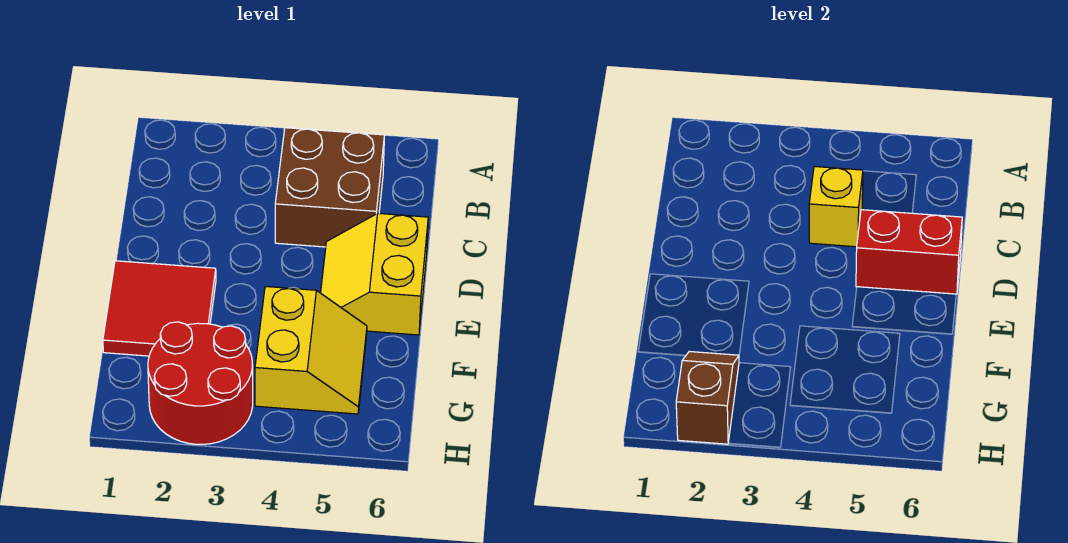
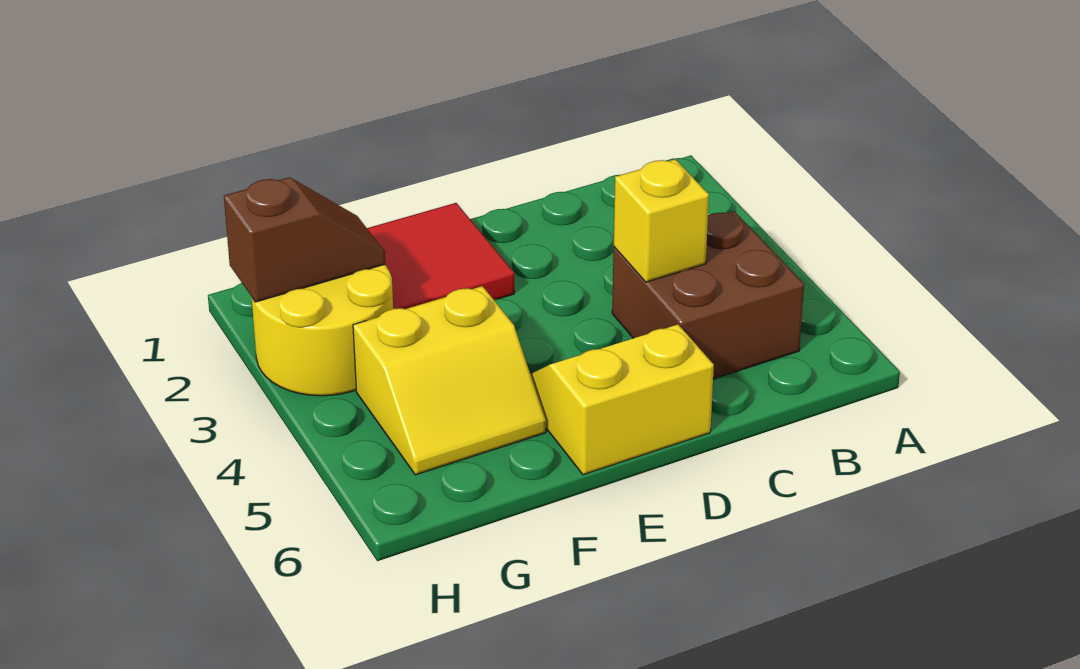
red 1x2 brick [856,210,962,294] -> none
red 2x2 round brick [148,322,253,444] -> yellow 2x2 round brick [252,265,393,396]

